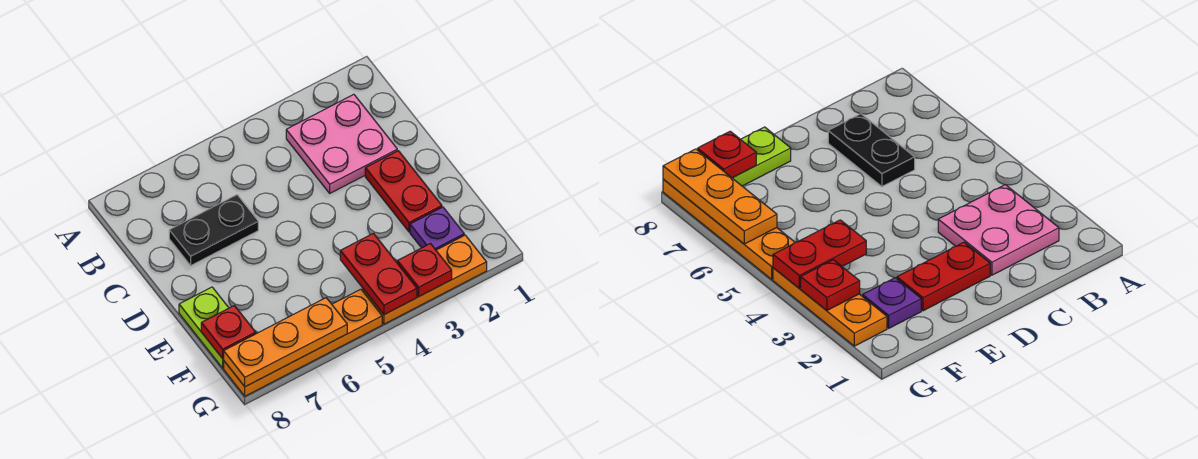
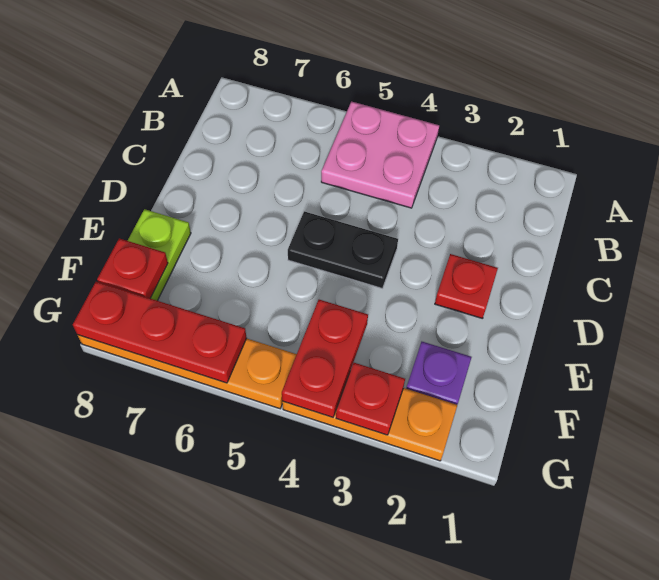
pink 2x2 plate [286,94,397,193] -> pink 2x2 plate moved to [321,102,439,208]
black 1x2 plate [169,195,258,265] -> black 1x2 plate moved to [288,211,398,288]
red 1x2 plate [365,151,442,232] -> red 1x1 plate [435,254,498,319]
orange 1x3 plate [223,298,347,387] -> red 1x3 plate [73,282,247,383]

